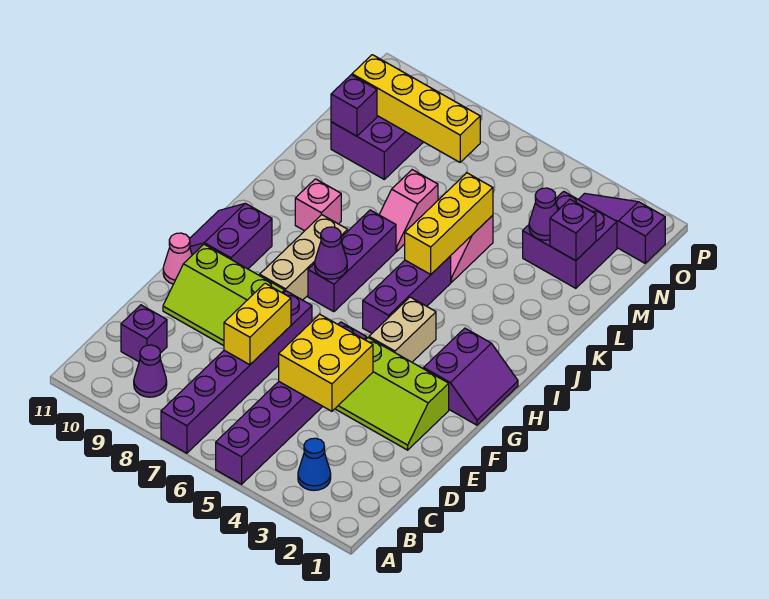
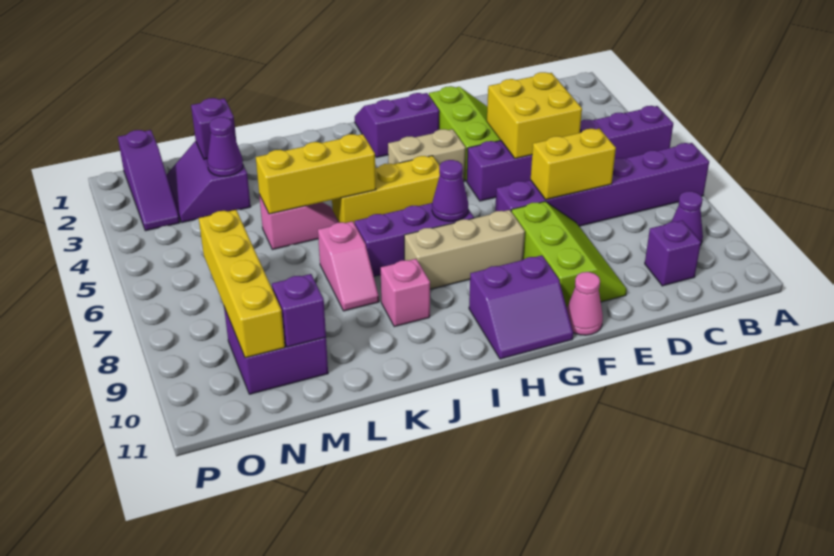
blue 1x1 cone [298,438,331,490] -> none
purple 1x3 brick [363,256,451,333] -> yellow 1x3 brick [332,156,440,224]
pink 1x2 slope [379,170,438,251] -> pink 1x2 slope turned to [318,221,379,311]
purple 2x2 brick [523,191,617,288] -> purple 2x2 slope [167,141,251,223]

